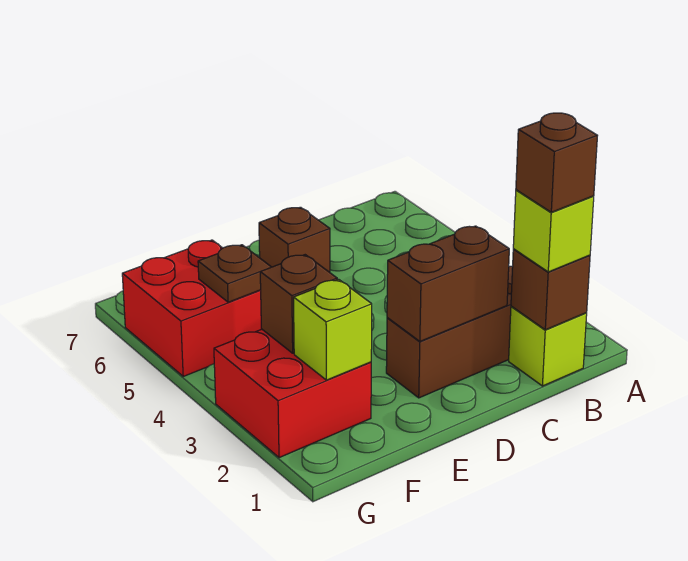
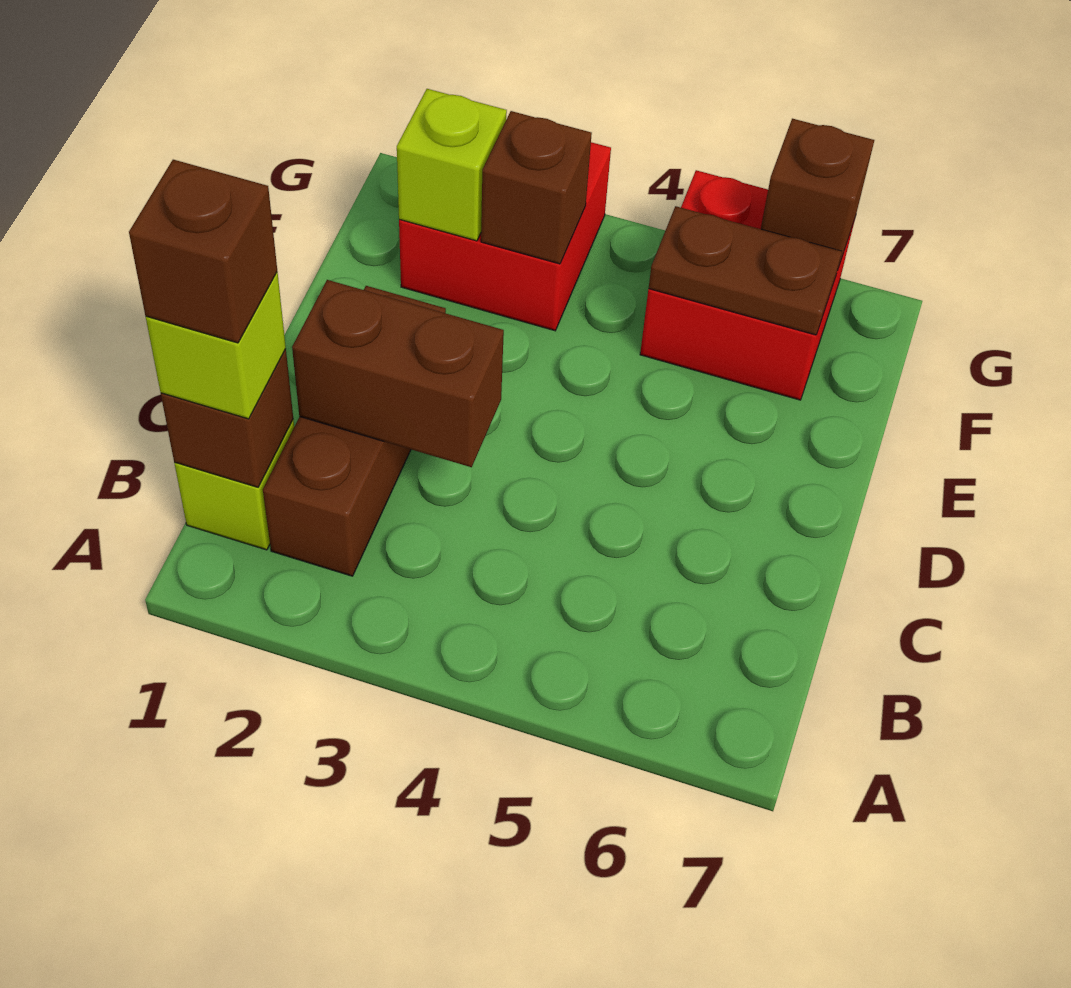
brown 1x2 brick [387,226,509,341] -> brown 1x2 brick turned to [292,280,504,467]
brown 1x1 brick [259,207,330,272] -> brown 1x1 brick moved to [761,119,874,267]
brown 1x1 plate [198,245,271,302] -> brown 1x2 plate [649,206,842,335]

